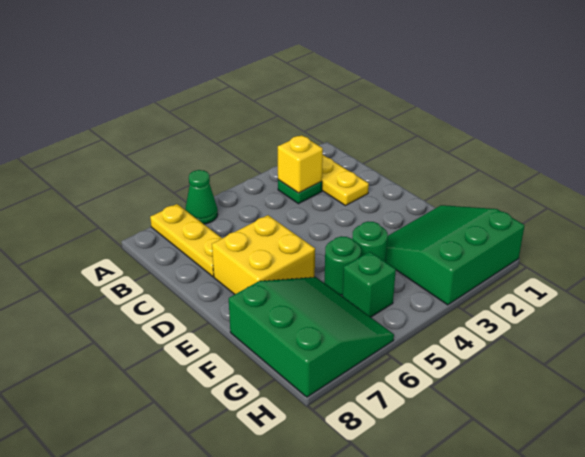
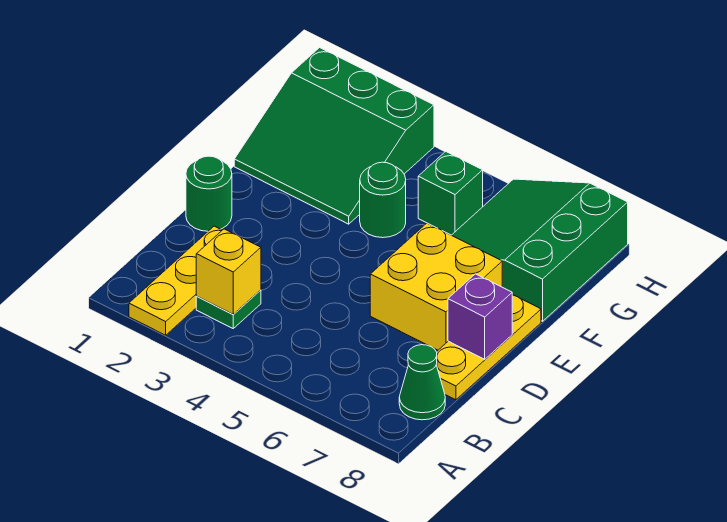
green 1x1 cone [185,170,218,224] -> green 1x1 cone moved to [399,345,445,420]
yellow 1x3 plate [150,204,222,277] -> yellow 1x3 plate moved to [436,295,541,400]
none -> purple 1x1 brick [448,274,512,359]
green 1x1 round brick [324,236,361,295] -> green 1x1 round brick moved to [186,156,232,231]

